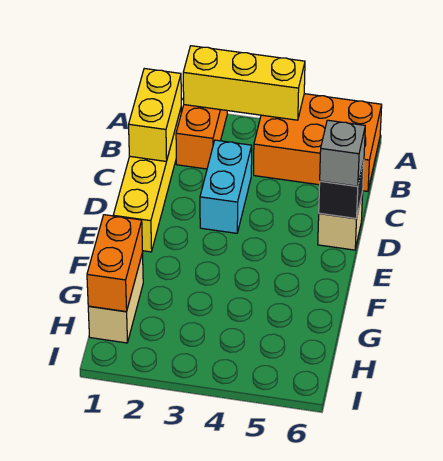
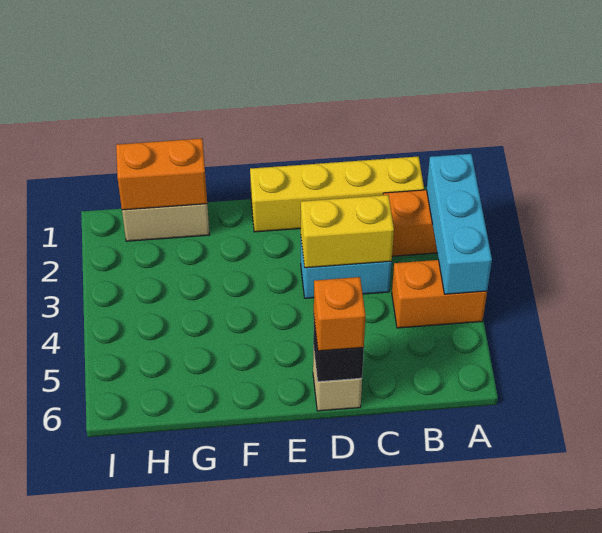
yellow 1x3 brick [183,46,305,120] -> cyan 1x3 brick [427,154,492,294]
orange 2x3 brick [254,94,382,191] -> orange 1x2 brick [392,260,487,328]
yellow 1x2 brick [129,69,181,162] -> yellow 1x2 brick moved to [301,195,394,268]
grey 1x1 brick [320,120,365,186] -> orange 1x1 brick [314,277,366,351]

